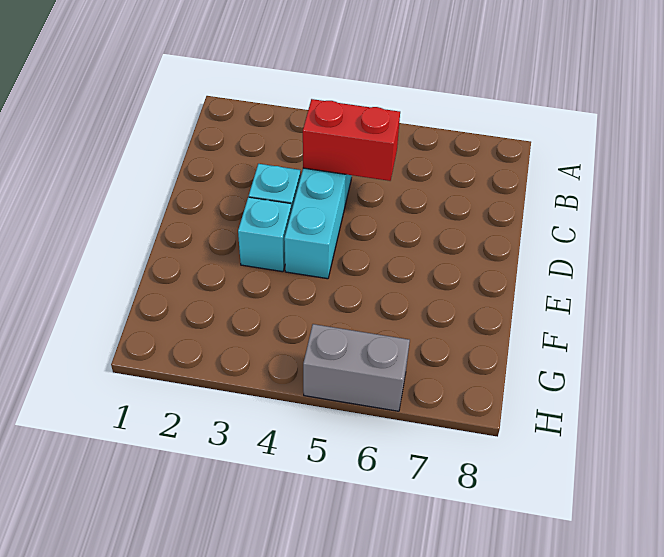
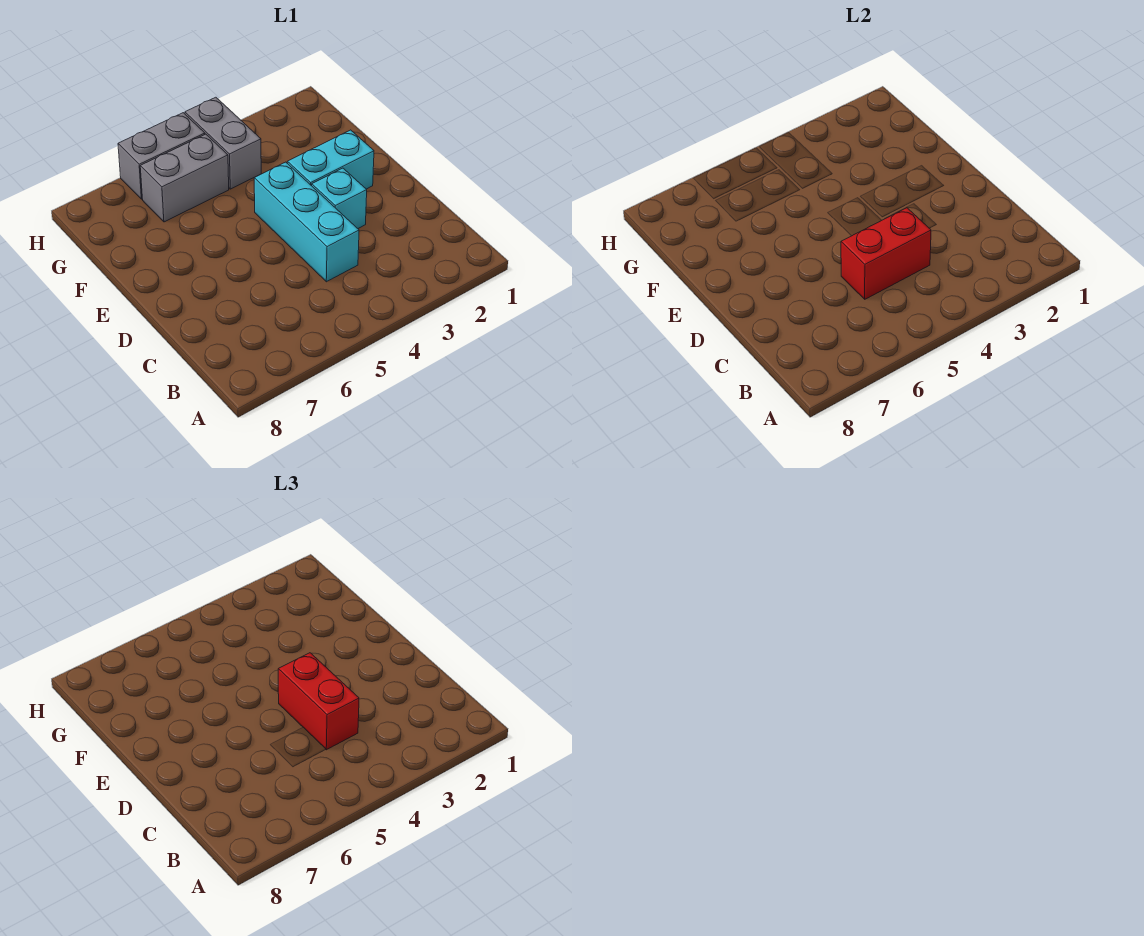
none -> red 1x2 brick [278,653,359,750]
cyan 1x1 brick [238,197,291,272] -> cyan 1x2 brick [287,130,374,189]
none -> grey 1x2 brick [185,97,261,189]
none -> grey 1x2 brick [140,134,229,222]

